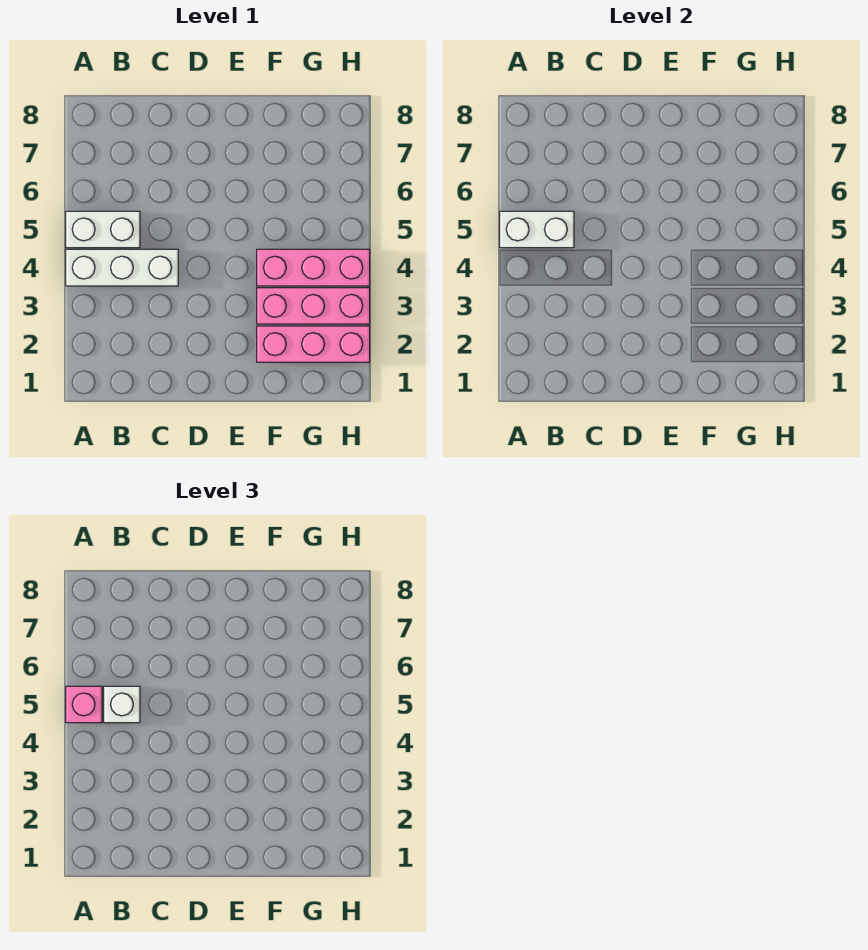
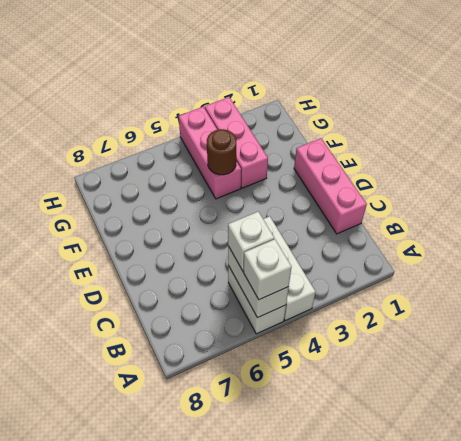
pink 1x1 brick [66,686,102,723] -> white 1x1 brick [243,239,292,300]
pink 1x3 brick [257,326,370,362] -> pink 1x3 brick moved to [294,138,367,234]
none -> brown 1x1 round brick [207,129,236,175]

